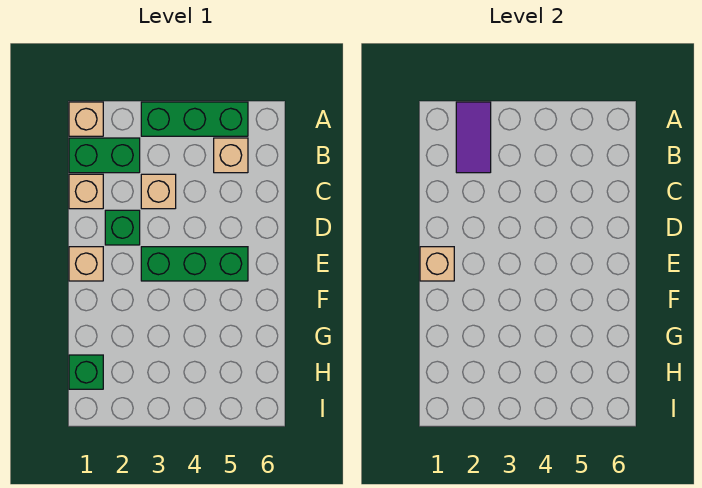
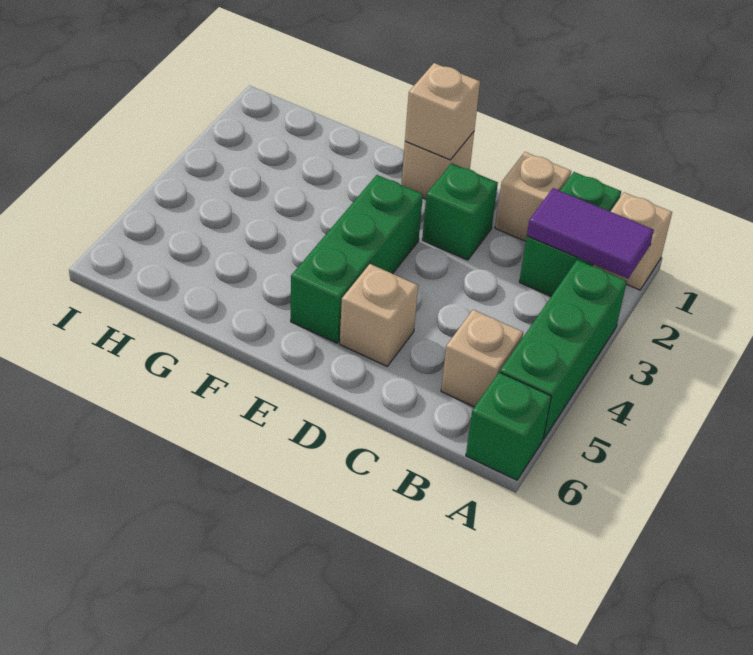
tan 1x1 brick [141,174,176,209] -> tan 1x1 brick moved to [340,264,418,366]
green 1x1 brick [69,355,103,389] -> green 1x1 brick moved to [466,372,551,480]

